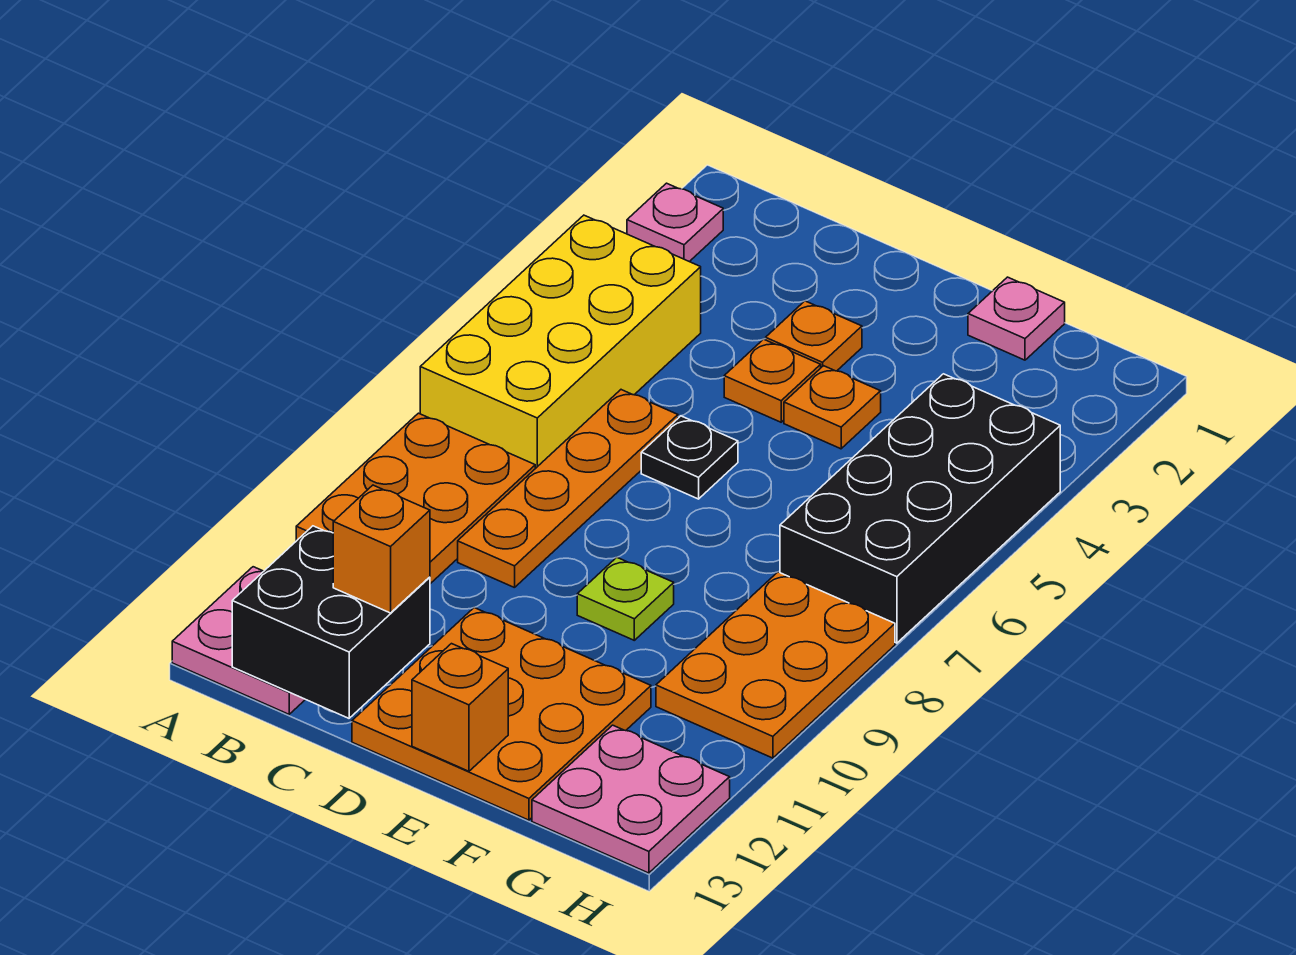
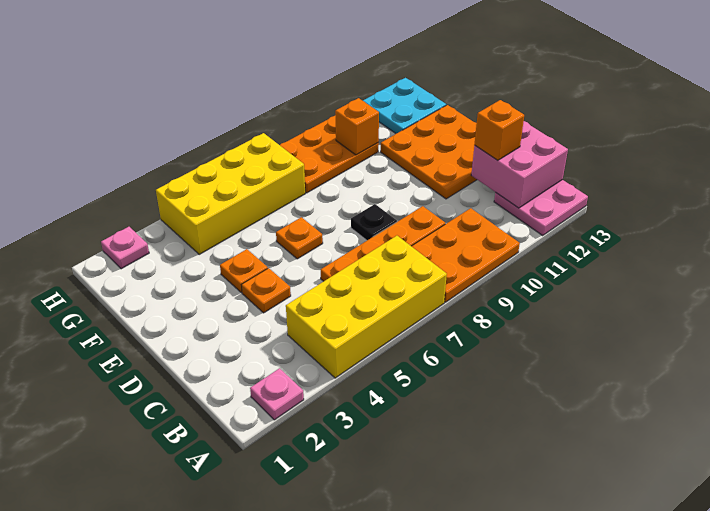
black 2x2 brick [232,526,430,718] -> pink 2x2 brick [471,121,568,208]
orange 1x1 plate [766,301,862,371] -> orange 1x1 plate moved to [276,217,323,259]
black 1x1 plate [641,416,738,499] -> black 1x1 plate moved to [351,204,397,240]
lime 1x1 plate [577,557,674,640] -> none
orange 1x1 brick [412,644,508,771] -> orange 1x1 brick moved to [335,98,379,155]
pink 1x1 plate [968,277,1065,360] -> pink 1x1 plate moved to [101,227,149,269]
black 2x4 brick [780,374,1060,643] -> yellow 2x4 brick [156,133,305,254]
pink 2x2 plate [532,725,730,873] -> cyan 2x2 plate [363,78,446,133]

